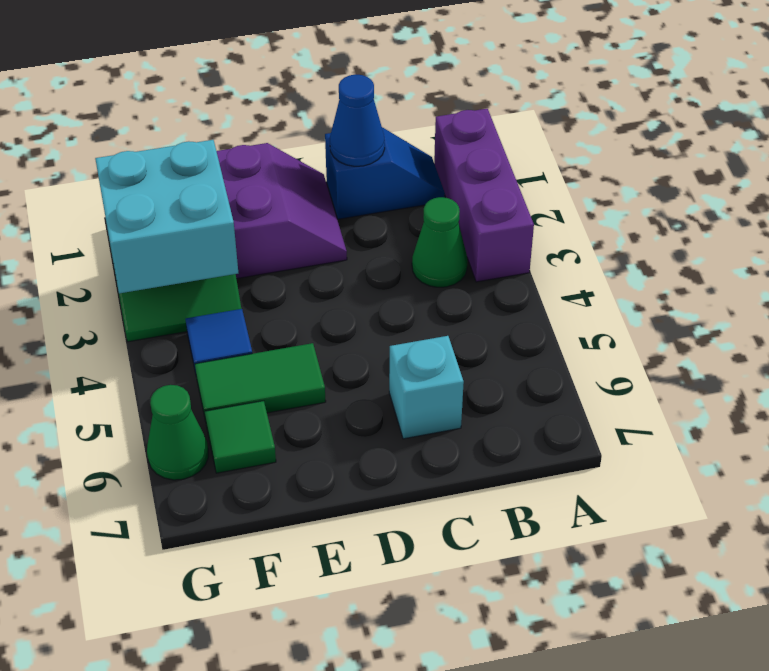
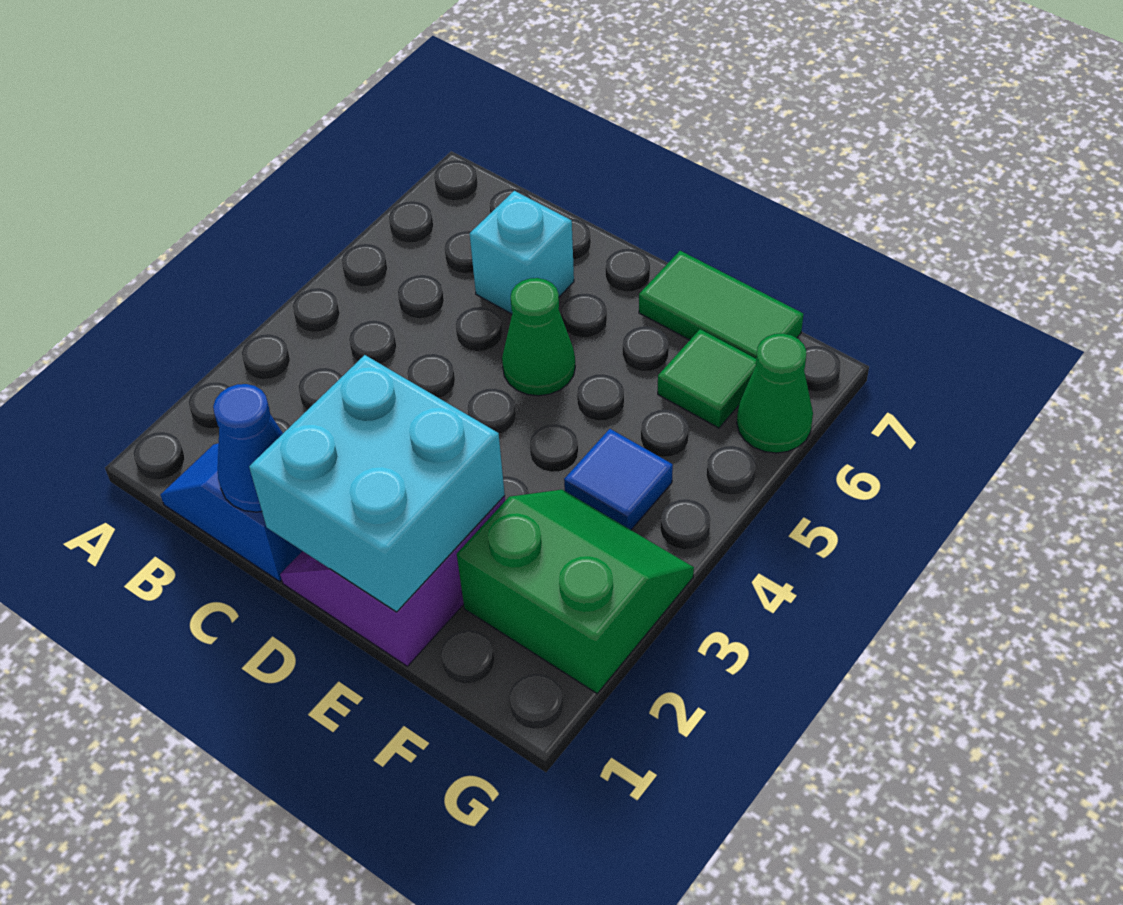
purple 1x3 brick [434,109,534,282] -> none
green 1x1 cone [412,197,467,287] -> green 1x1 cone moved to [502,278,575,396]
green 1x2 tile [195,343,326,421] -> green 1x2 tile moved to [639,251,803,358]
cyan 2x2 brick [95,140,238,293] -> cyan 2x2 brick moved to [249,355,505,612]

